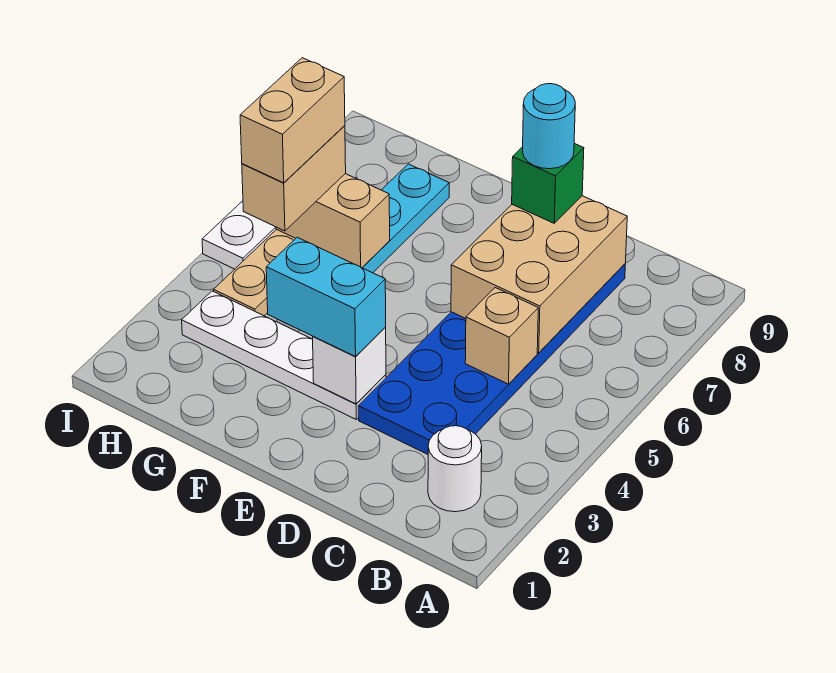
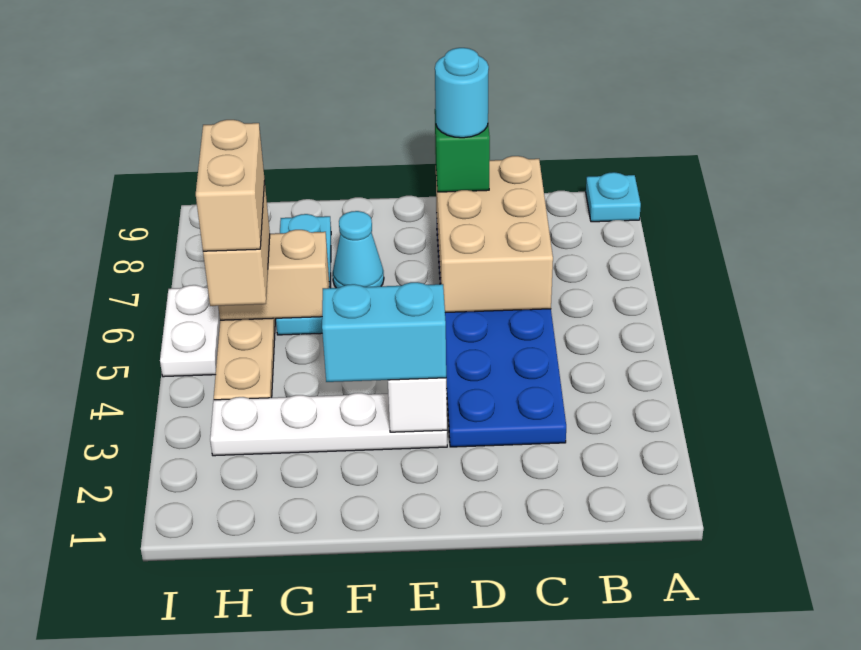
none -> cyan 1x1 plate [586,172,641,222]
white 1x1 round brick [428,426,482,512] -> none
tan 1x1 brick [465,288,538,384] -> none
none -> cyan 1x1 cone [333,211,384,288]

